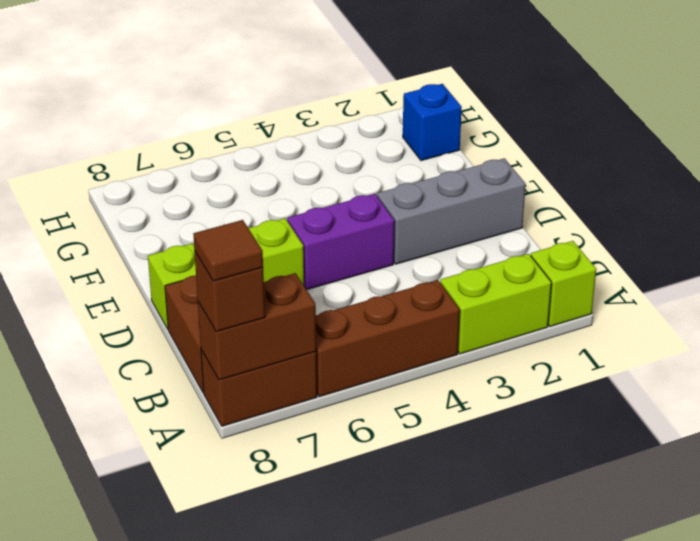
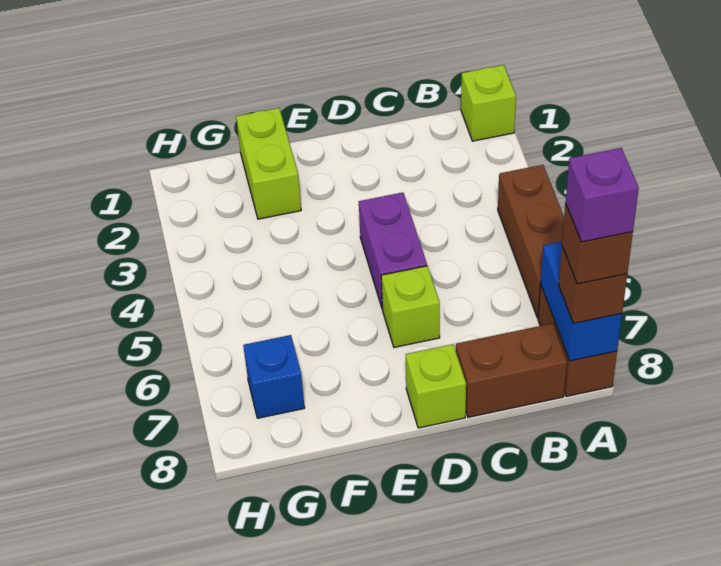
lime 1x2 brick [440,254,551,354] -> lime 1x2 brick moved to [236,108,301,219]
brown 1x2 brick [198,273,316,380] -> blue 1x2 brick [541,242,622,361]
brown 1x1 tile [193,220,263,281] -> brown 1x1 brick [562,203,633,284]
none -> purple 1x1 brick [566,148,639,242]
grey 1x3 brick [377,158,526,264] -> none
blue 1x1 brick [403,84,462,161] -> blue 1x1 brick moved to [243,335,305,418]

